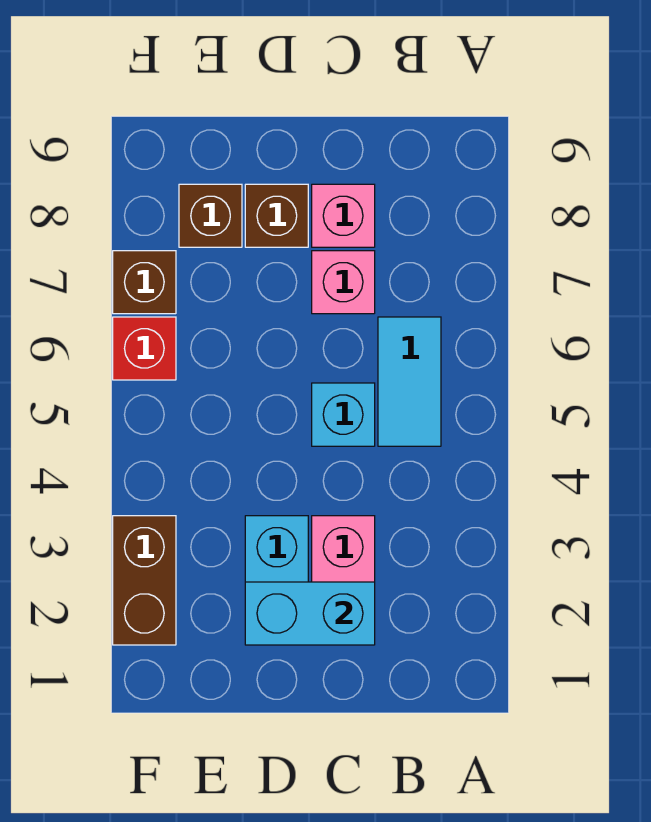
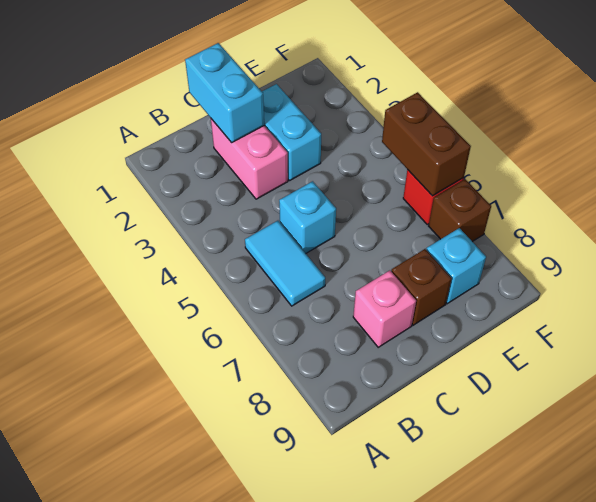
cyan 1x2 brick [245,582,375,645] -> cyan 1x2 brick turned to [185,43,264,143]
pink 1x1 brick [312,251,375,314] -> none
brown 1x1 brick [179,184,242,247] -> cyan 1x1 brick [426,228,486,304]
brown 1x2 brick [113,516,176,645] -> brown 1x2 brick moved to [382,92,471,196]

